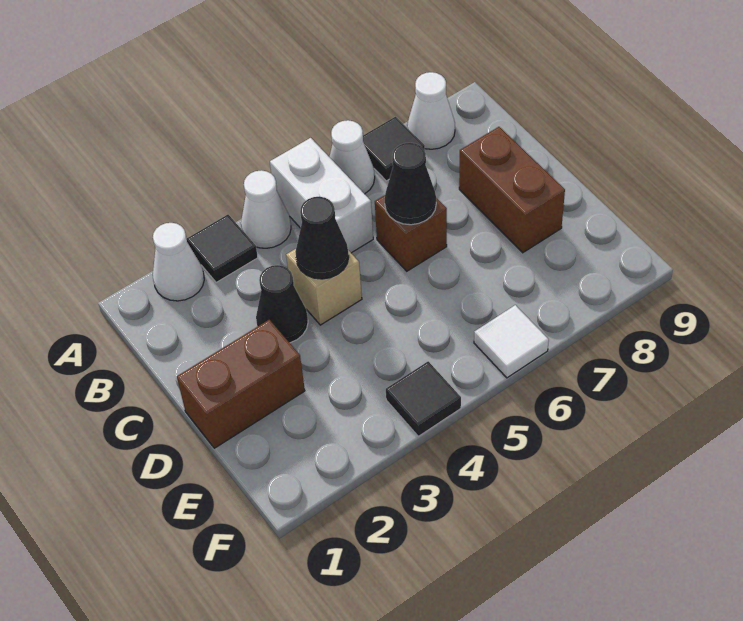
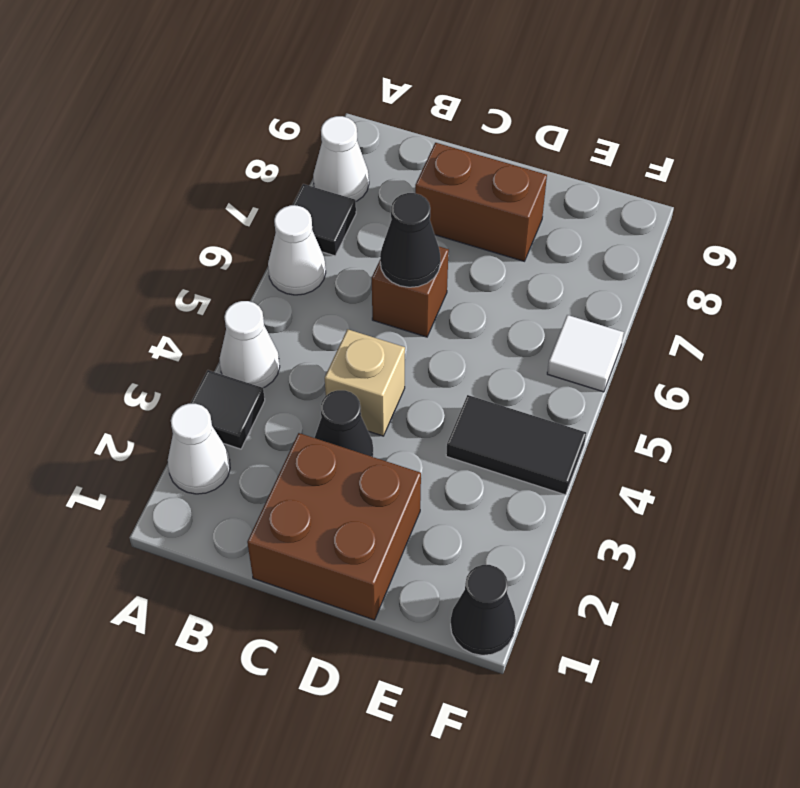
white 1x2 brick [270,138,373,253] -> none
black 1x1 cone [295,197,349,279] -> black 1x1 cone moved to [451,565,516,655]
brown 1x2 brick [177,320,305,448] -> brown 2x2 brick [247,433,421,620]
black 1x1 tile [386,361,461,436] -> black 1x2 tile [446,395,586,495]

